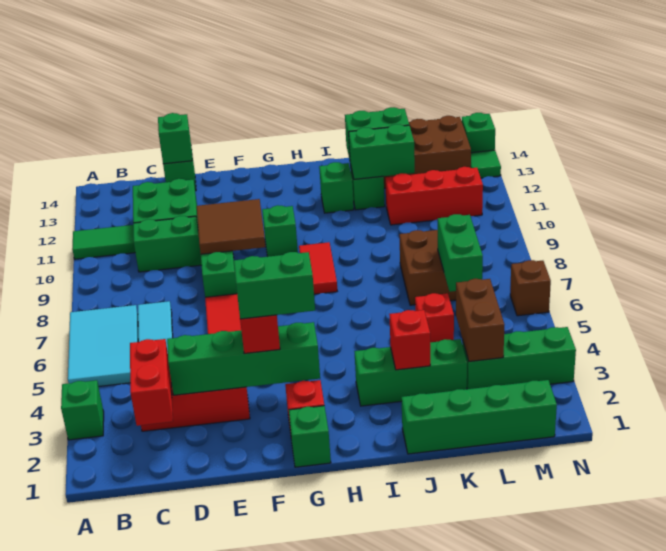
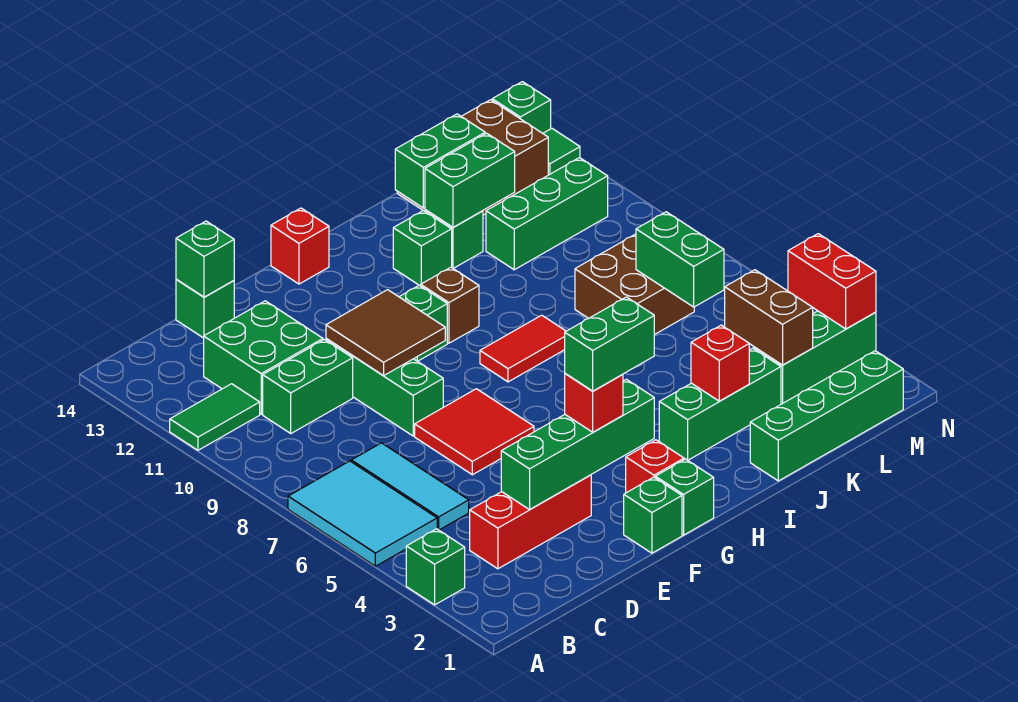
red 1x2 brick [130,339,173,426] -> red 1x2 brick moved to [788,234,876,329]
none -> green 1x1 brick [624,477,682,553]
red 1x2 tile [299,242,337,294] -> red 1x2 tile turned to [480,315,566,382]
red 1x1 brick [415,293,454,342] -> red 1x1 brick moved to [271,208,329,284]
red 1x3 brick [385,167,483,225] -> green 1x3 brick [486,158,608,270]
brown 1x1 brick [510,260,551,316] -> brown 1x1 brick moved to [421,267,479,343]

